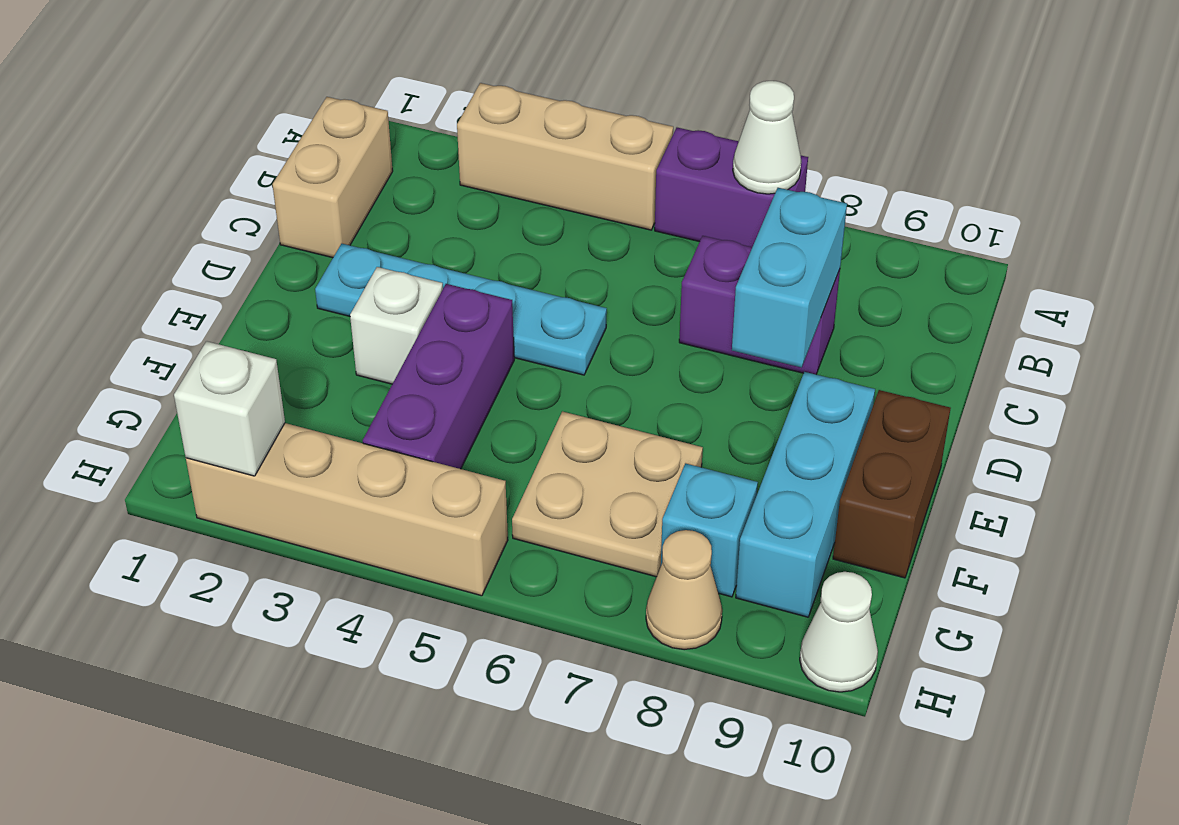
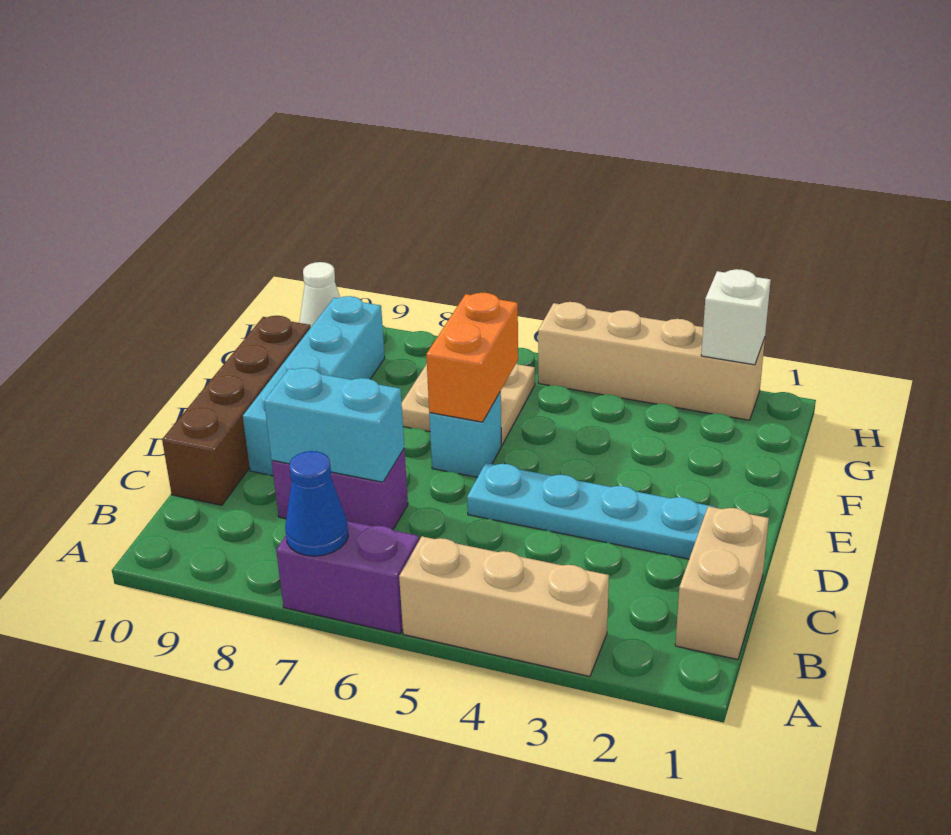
white 1x1 cone [733,81,801,194] -> blue 1x1 cone [285,451,348,556]
cyan 1x2 brick [732,188,847,367] -> cyan 1x2 brick turned to [264,368,404,482]
white 1x1 brick [350,267,443,384] -> none
purple 1x3 brick [363,284,514,469] -> none
none -> orange 1x2 brick [426,293,518,422]
cyan 1x3 brick [736,372,875,617] -> cyan 1x4 brick [243,296,385,476]
brown 1x2 brick [833,390,951,578] -> brown 1x4 brick [162,316,311,505]
cyan 1x1 brick [661,463,758,597] -> cyan 1x1 brick moved to [429,392,501,477]
tan 1x1 cone [646,530,722,650] -> none

